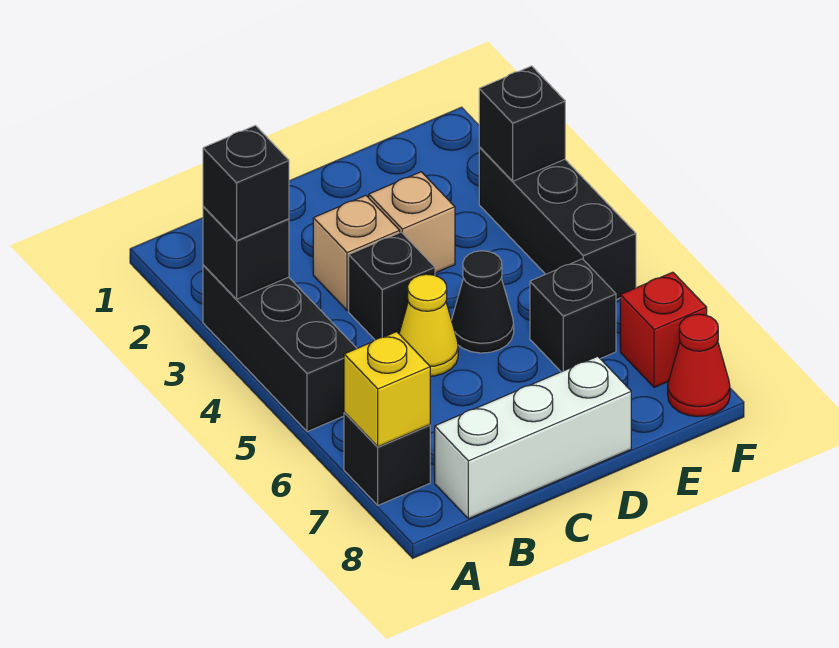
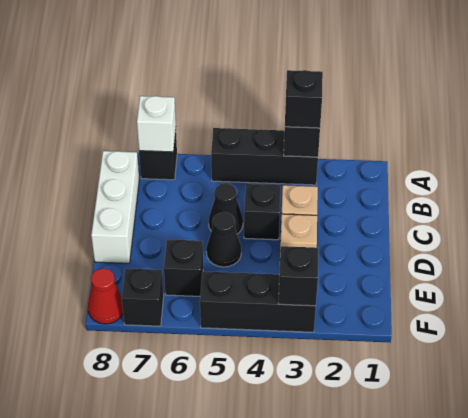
yellow 1x1 brick [344,332,430,447] -> white 1x1 brick [137,96,176,152]
yellow 1x1 cone [399,274,458,376] -> black 1x1 cone [209,183,243,234]
red 1x1 brick [620,272,707,387] -> black 1x1 brick [122,269,164,326]

